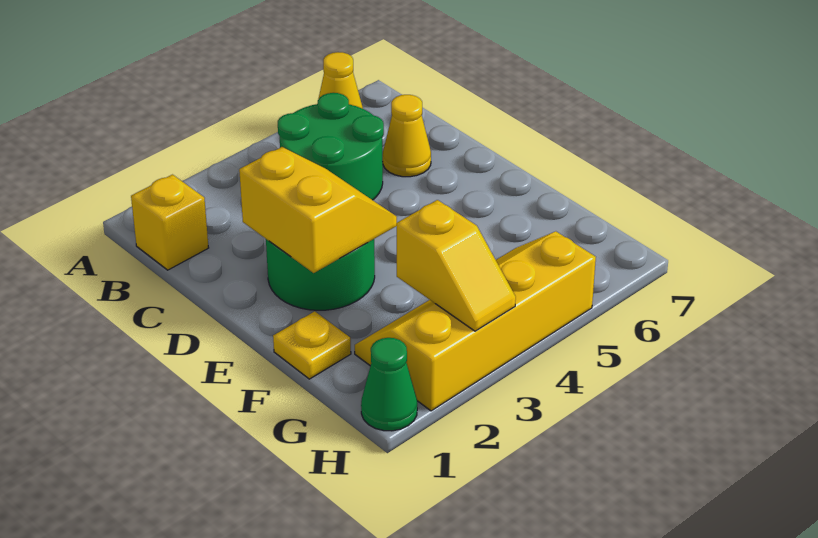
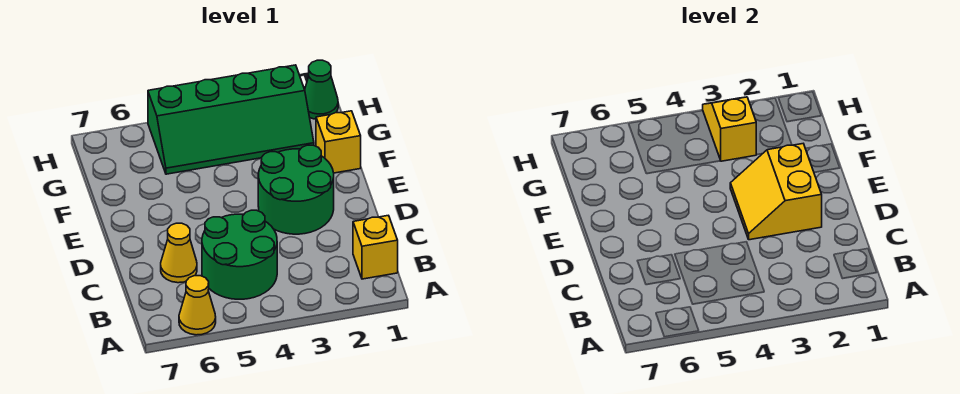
yellow 1x1 plate [273,311,351,379] -> yellow 1x1 brick [316,111,361,173]
yellow 2x4 slope [355,231,596,411] -> green 2x4 slope [148,65,314,174]

